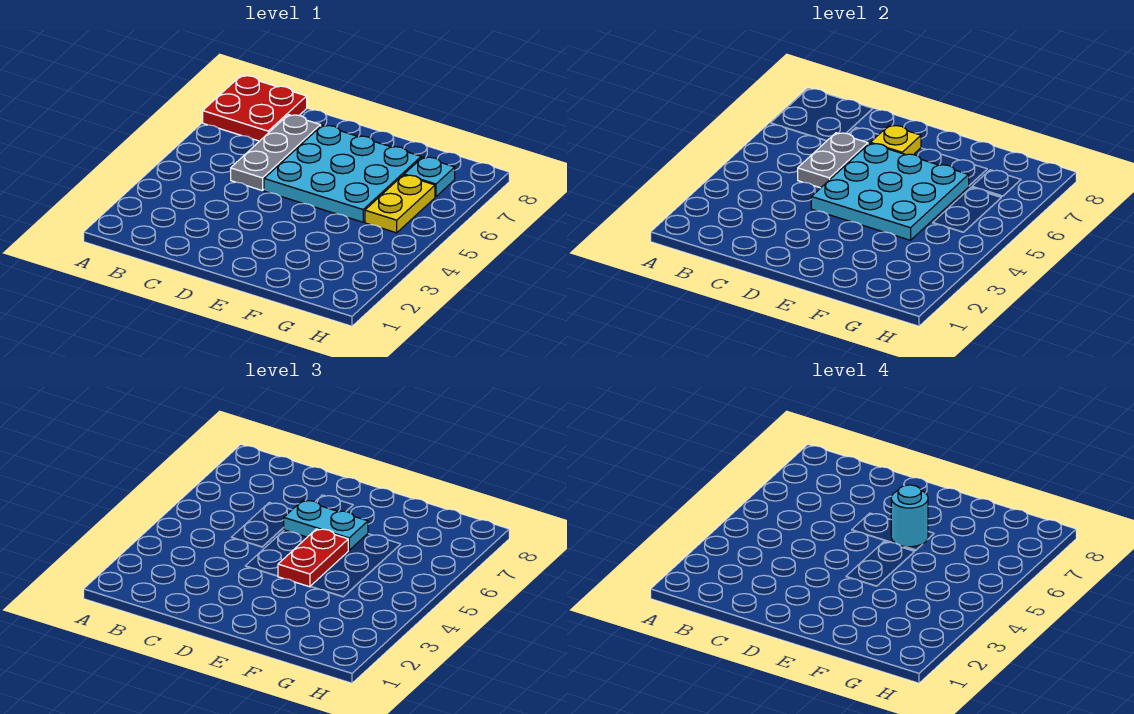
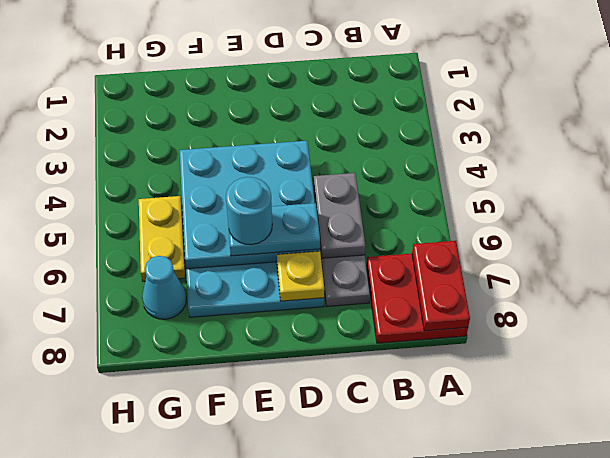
red 1x2 plate [278,529,348,587] -> red 1x2 plate moved to [412,241,470,331]
cyan 1x1 plate [404,157,455,197] -> cyan 1x1 cone [142,256,186,319]

